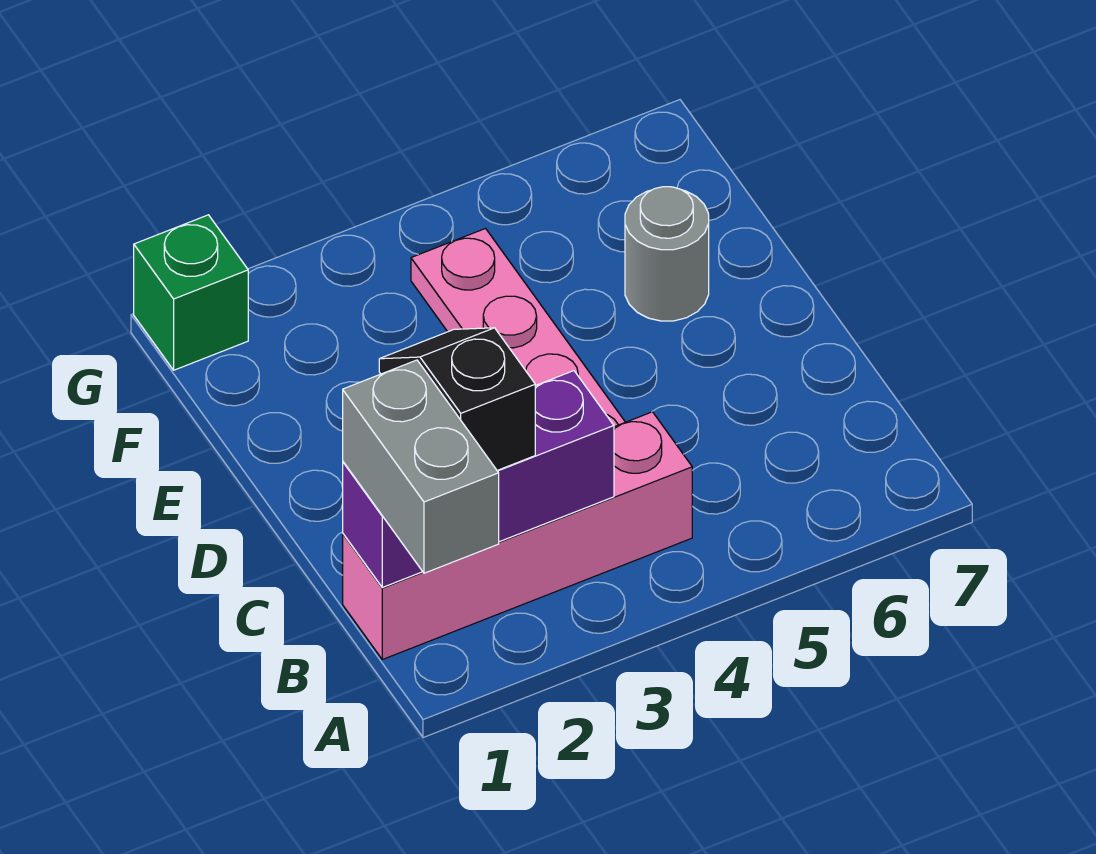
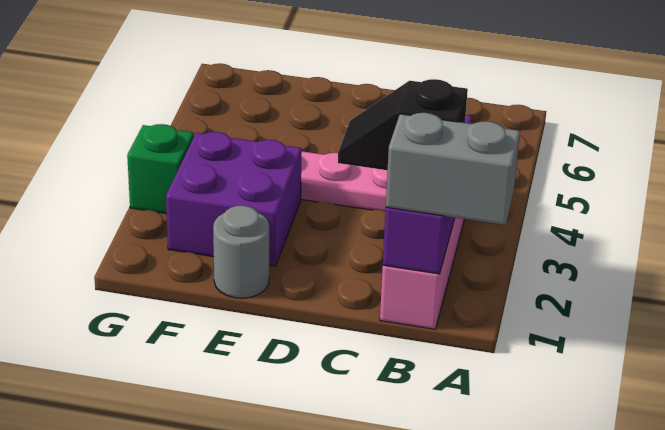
none -> purple 2x2 brick [166,132,302,266]
grey 1x1 round brick [625,187,709,321] -> grey 1x1 round brick moved to [213,206,269,298]
green 1x1 brick [134,215,248,370] -> green 1x1 brick moved to [127,124,194,214]

